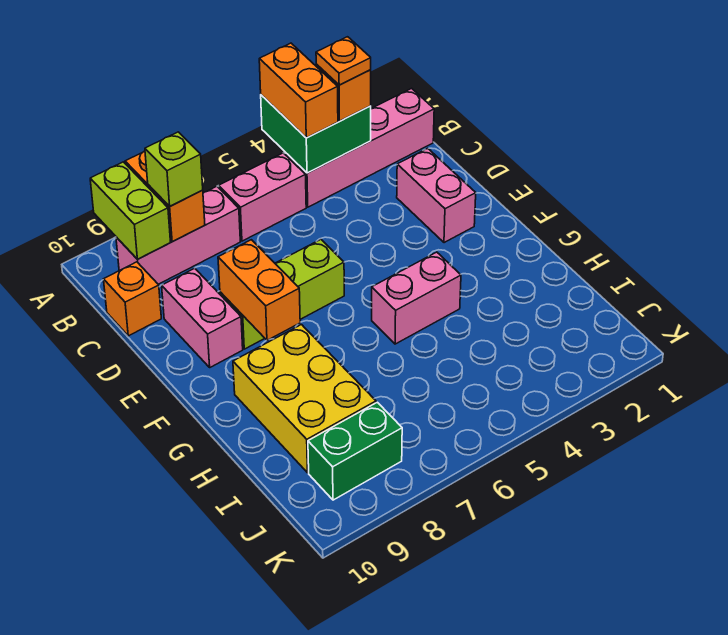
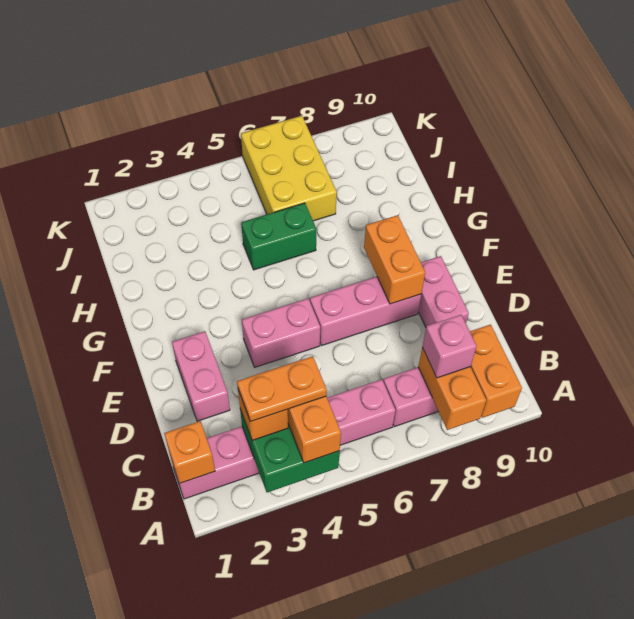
lime 1x2 brick [90,162,171,259] -> orange 1x2 brick [470,325,522,418]
orange 1x1 plate [316,37,371,85] -> orange 1x2 plate [237,356,327,422]
lime 1x1 brick [145,132,203,206] -> pink 1x1 brick [422,315,476,378]
orange 1x1 brick [104,262,161,336] -> orange 1x1 brick moved to [164,421,215,483]
lime 1x3 brick [220,239,344,349] -> pink 1x3 brick [310,277,421,345]
pink 1x2 brick [372,252,461,344] -> pink 1x2 brick moved to [242,299,320,367]
yellow 2x3 brick [233,325,376,473] -> yellow 2x3 brick moved to [241,116,337,221]
green 1x2 brick [308,402,402,500] -> green 1x2 brick moved to [241,203,317,270]

